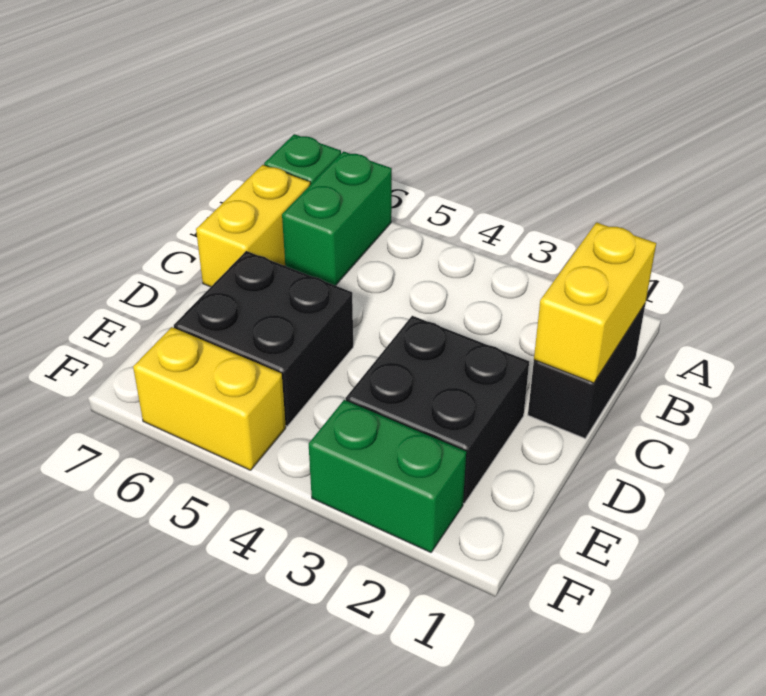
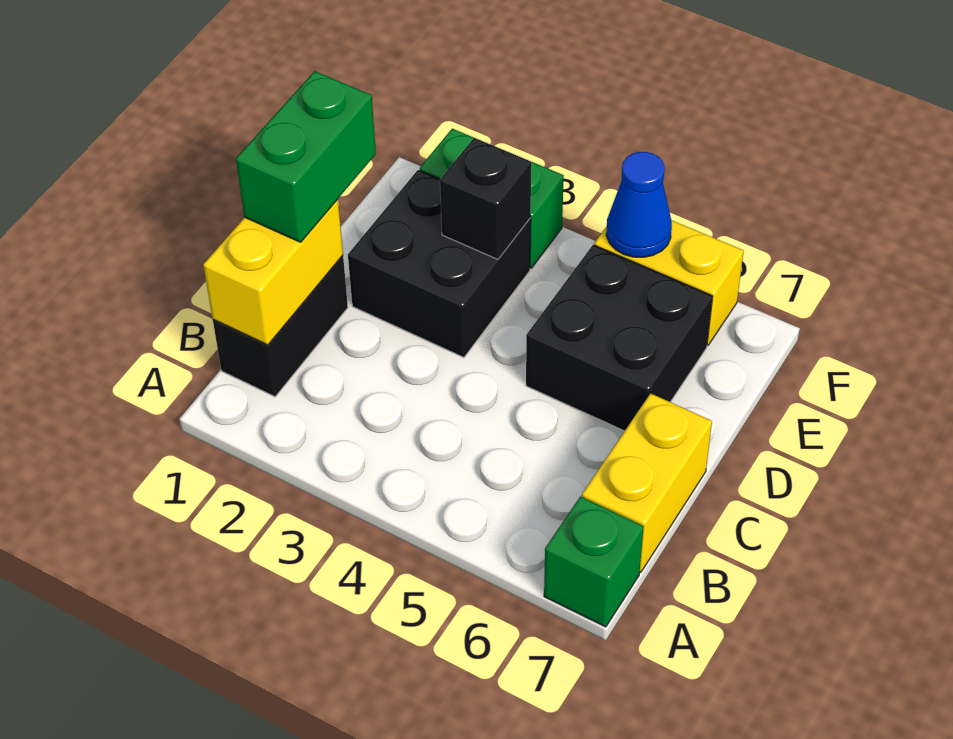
green 1x2 brick [282,151,392,286] -> green 1x2 brick moved to [236,71,376,242]
none -> black 1x1 brick [440,138,531,259]
none -> blue 1x1 cone [606,152,672,257]

